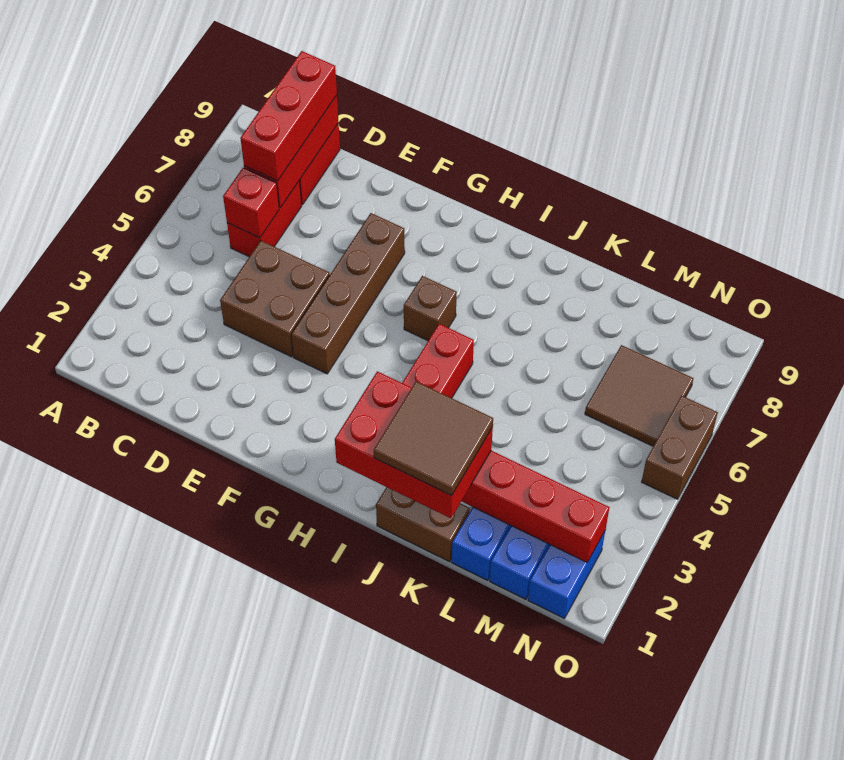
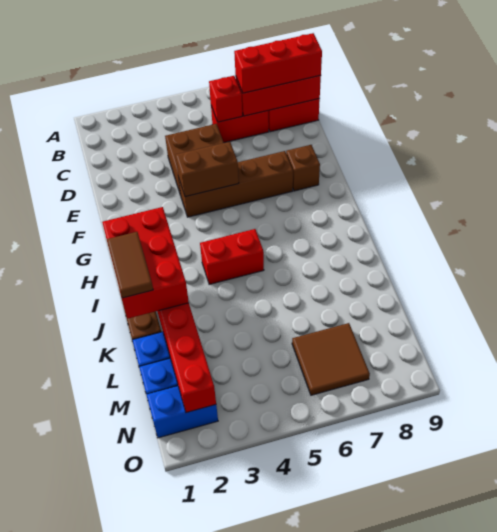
brown 1x1 brick [404,276,457,341] -> brown 1x1 brick moved to [286,145,320,191]
brown 2x2 tile [374,381,493,495] -> brown 1x2 tile [107,232,153,298]
brown 1x2 brick [642,396,718,499] -> brown 1x2 brick moved to [176,142,239,197]

